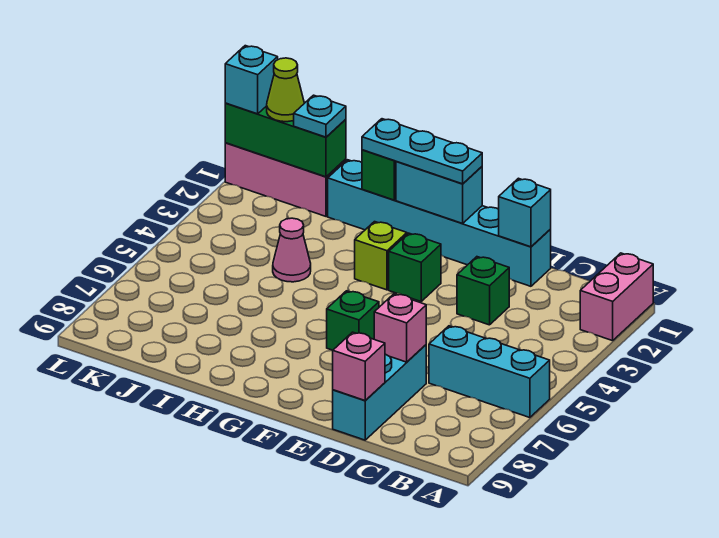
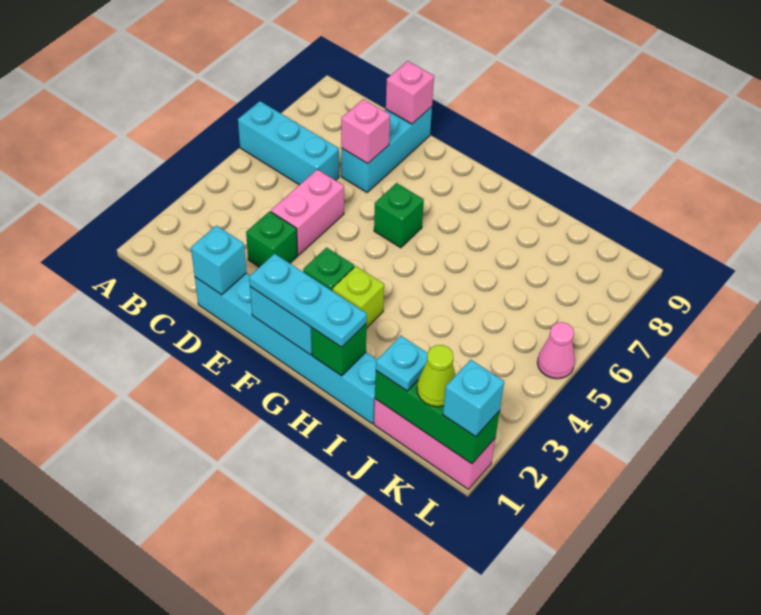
pink 1x2 brick [580,253,653,341] -> pink 1x2 brick moved to [271,169,344,255]
pink 1x1 cone [273,218,311,282] -> pink 1x1 cone moved to [537,322,575,379]

